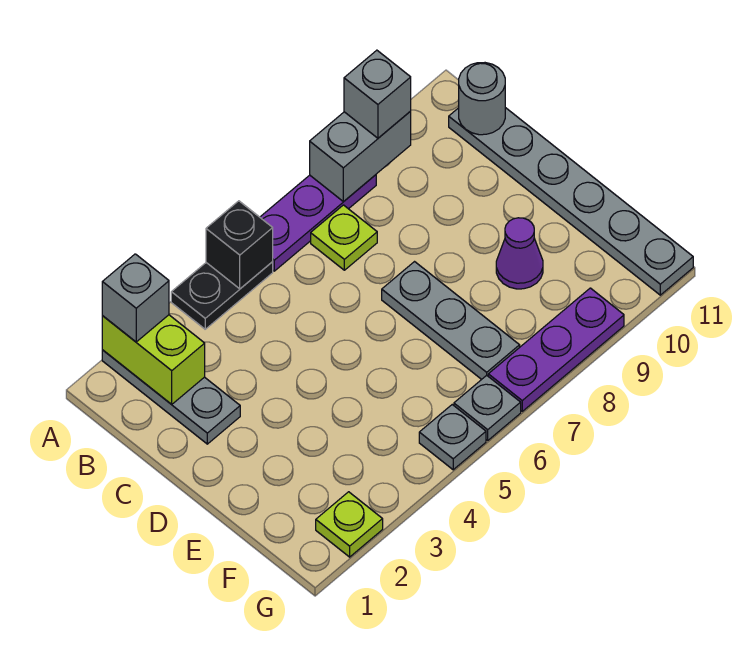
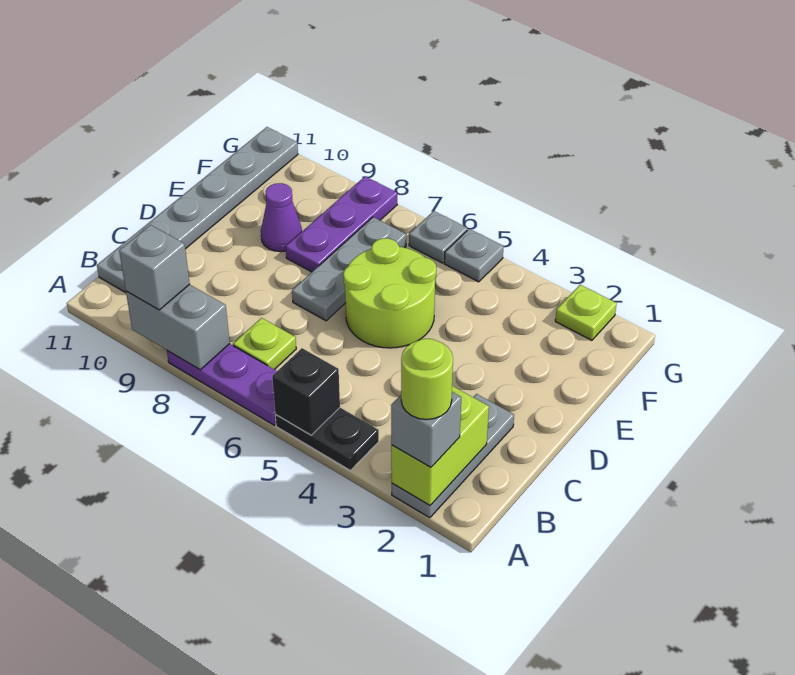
none -> lime 1x1 round brick [401,338,453,420]
grey 1x1 round brick [459,63,505,135] -> none
none -> lime 2x2 round brick [343,238,436,348]
purple 1x3 plate [488,288,624,411] -> purple 1x3 plate turned to [286,176,397,272]

